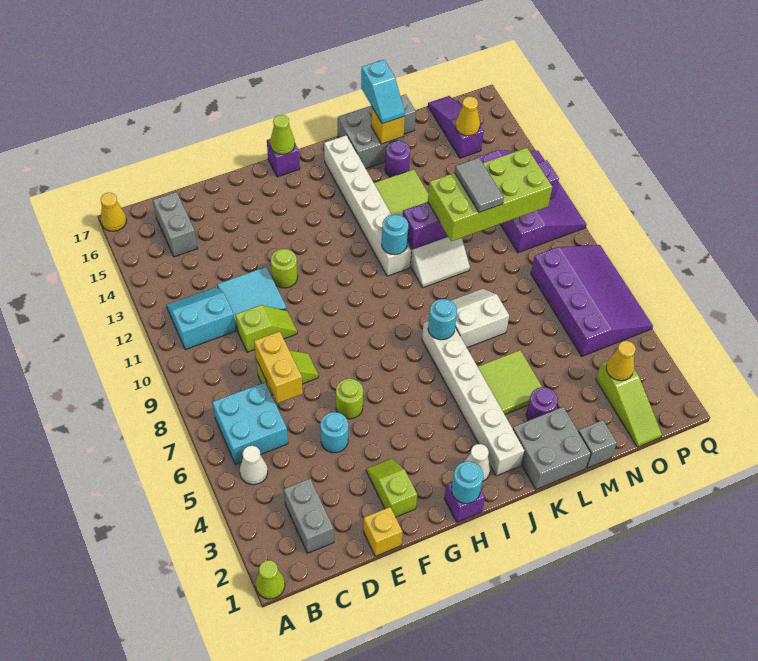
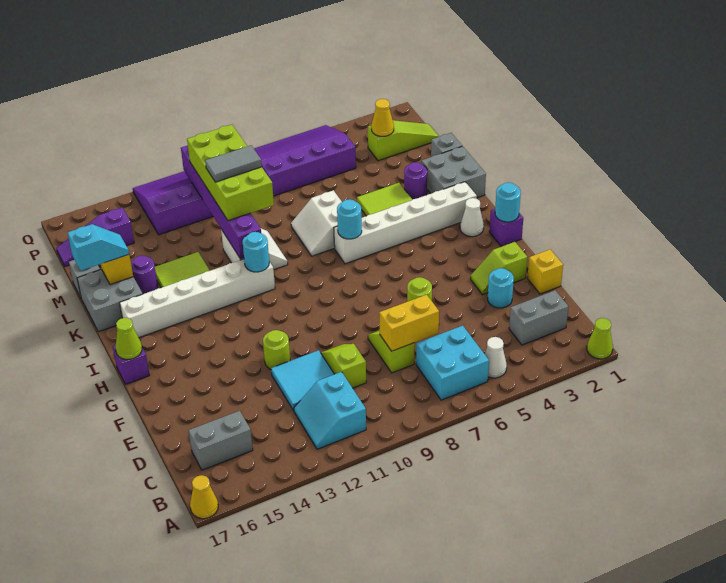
cyan 1x1 round brick [320,412,348,453] -> cyan 1x1 round brick moved to [488,268,514,308]
yellow 1x1 cone [456,97,480,136] -> none

